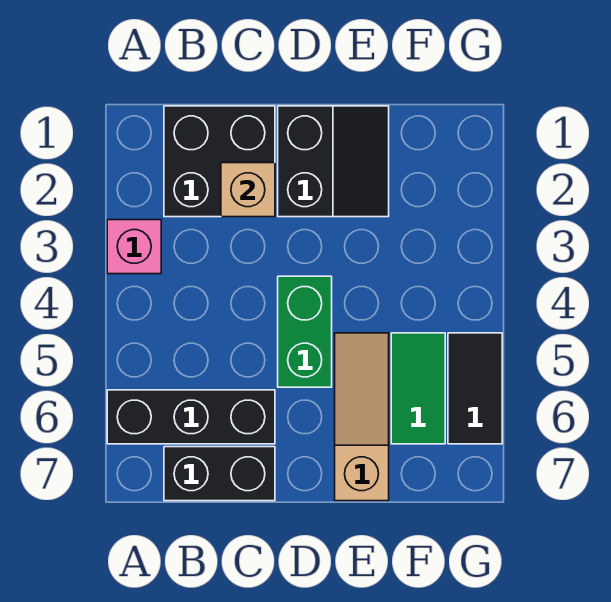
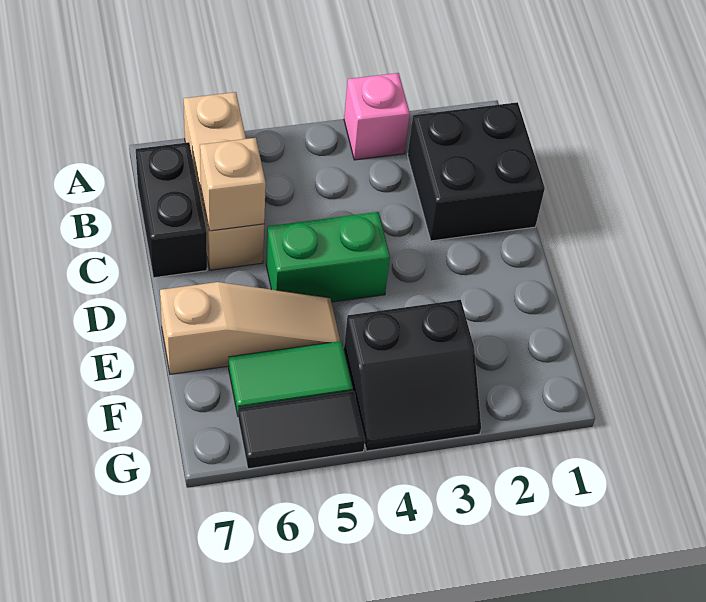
black 1x3 brick [107,390,275,444] -> tan 1x3 brick [184,92,264,270]
tan 1x1 brick [221,163,275,217] -> tan 1x1 brick moved to [200,138,266,231]
black 2x2 slope [278,106,389,217] -> black 2x2 slope moved to [344,300,481,451]

